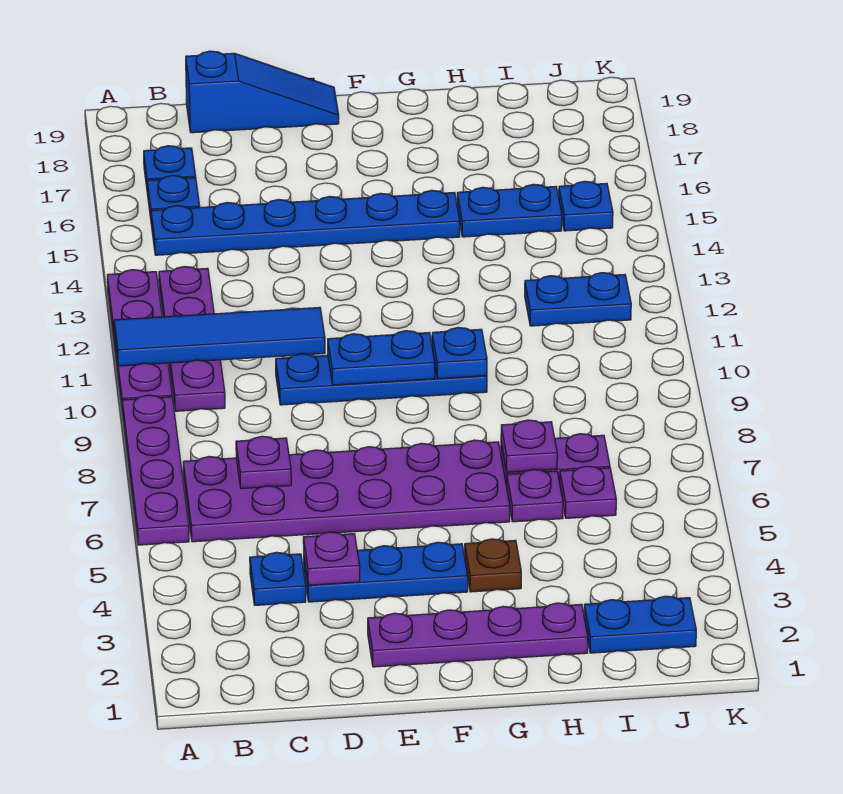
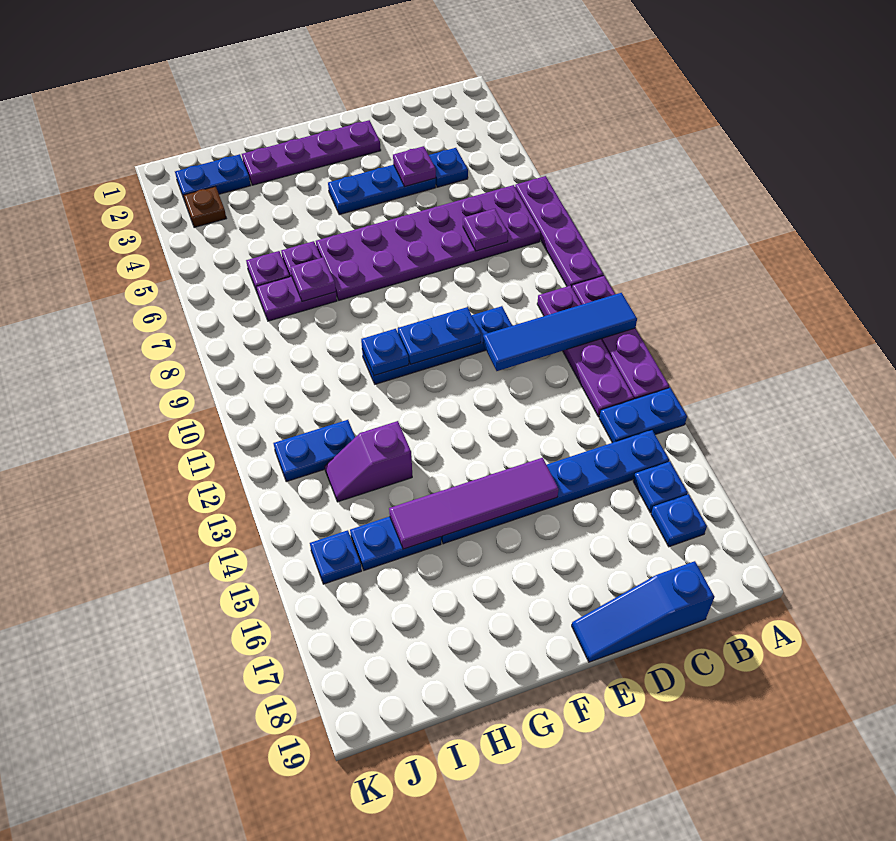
none -> blue 1x2 plate [599,388,687,443]
none -> purple 1x4 tile [389,458,559,549]
brown 1x1 plate [465,539,521,592] -> brown 1x1 plate moved to [183,187,226,228]
none -> purple 1x2 slope [325,421,412,502]

